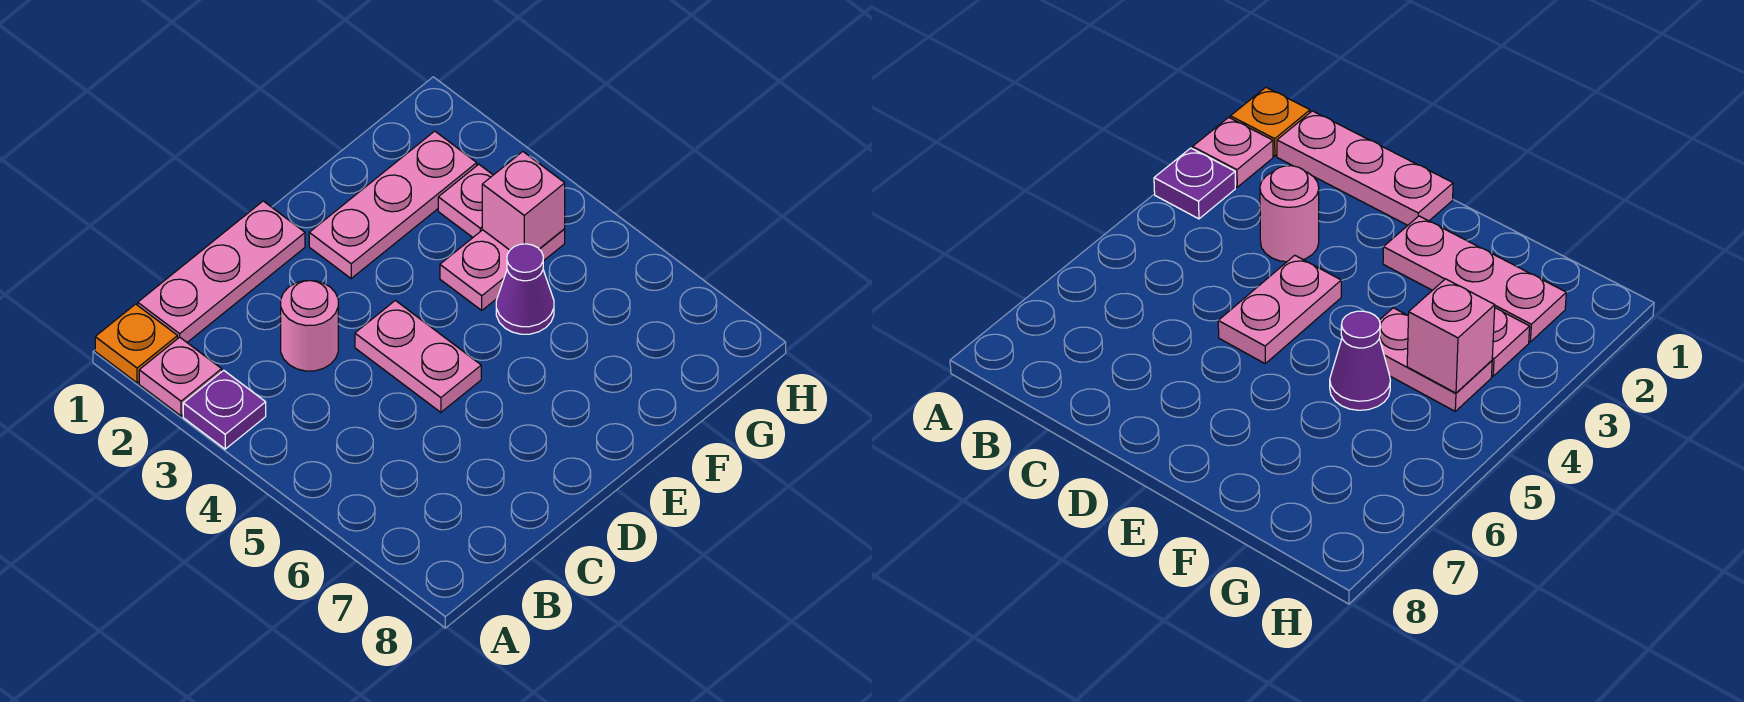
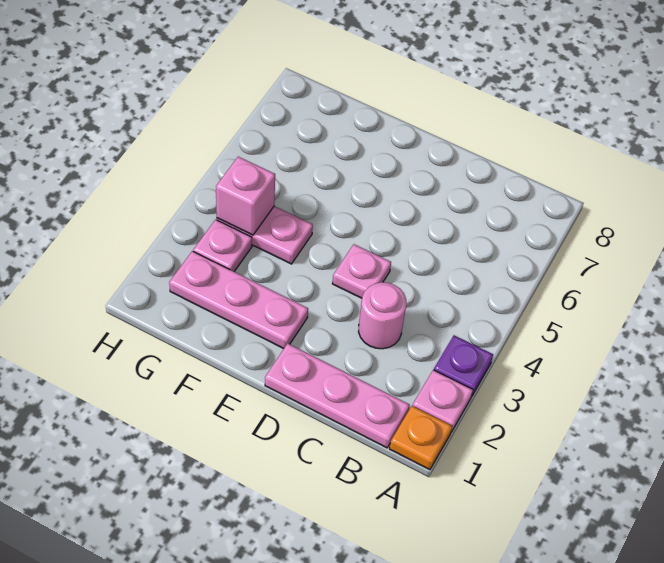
pink 1x2 plate [355,300,481,412] -> pink 1x1 plate [332,244,391,298]
purple 1x1 cone [496,244,554,334] -> none

